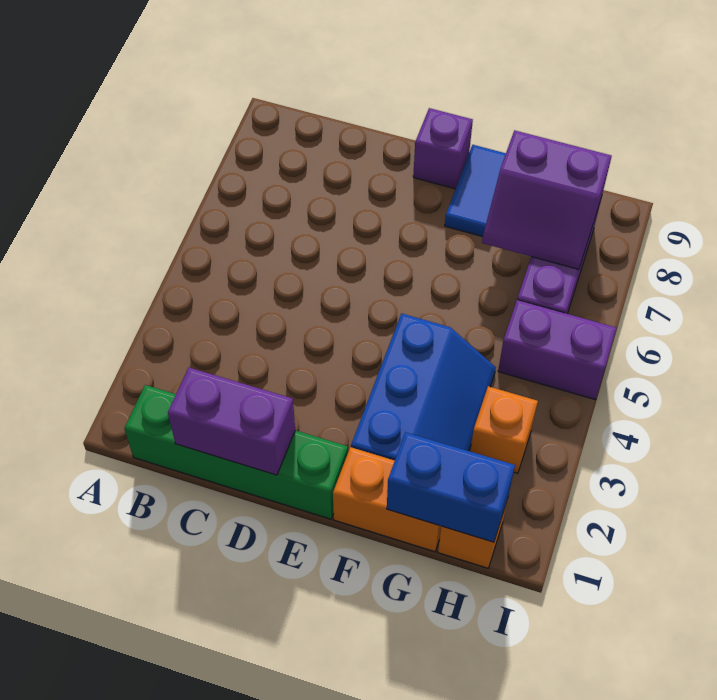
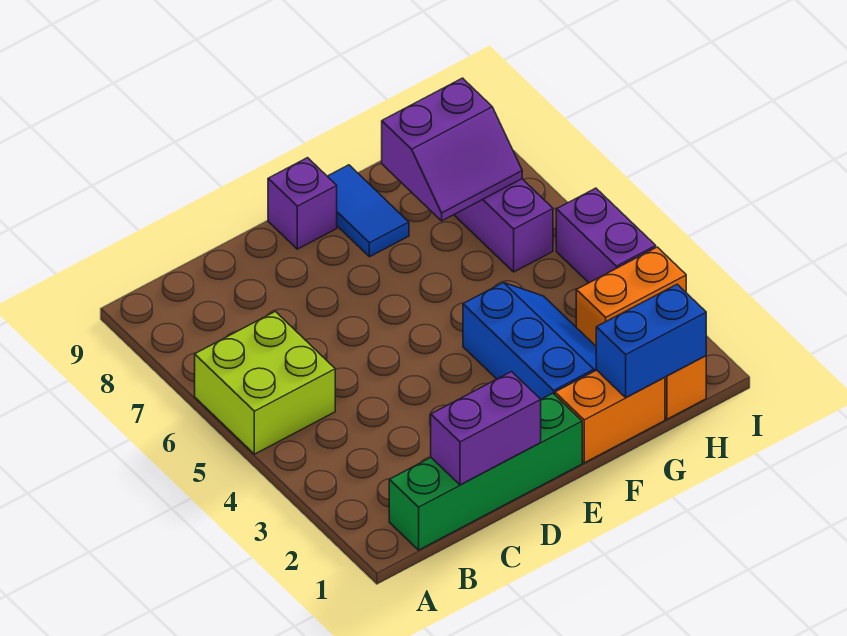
none -> lime 2x2 brick [195,311,335,454]
orange 1x1 brick [470,386,538,473] -> orange 1x2 brick [576,247,686,346]
purple 1x2 brick [498,300,616,399] -> purple 1x2 brick turned to [556,188,656,283]

